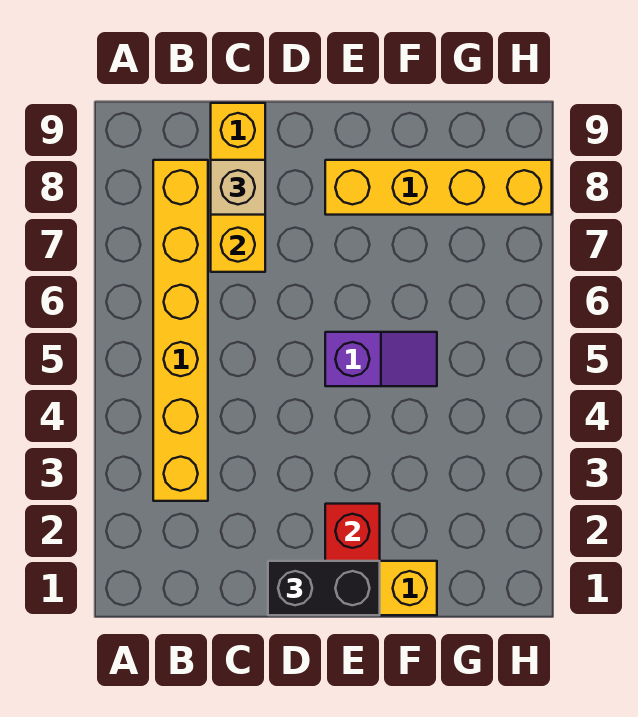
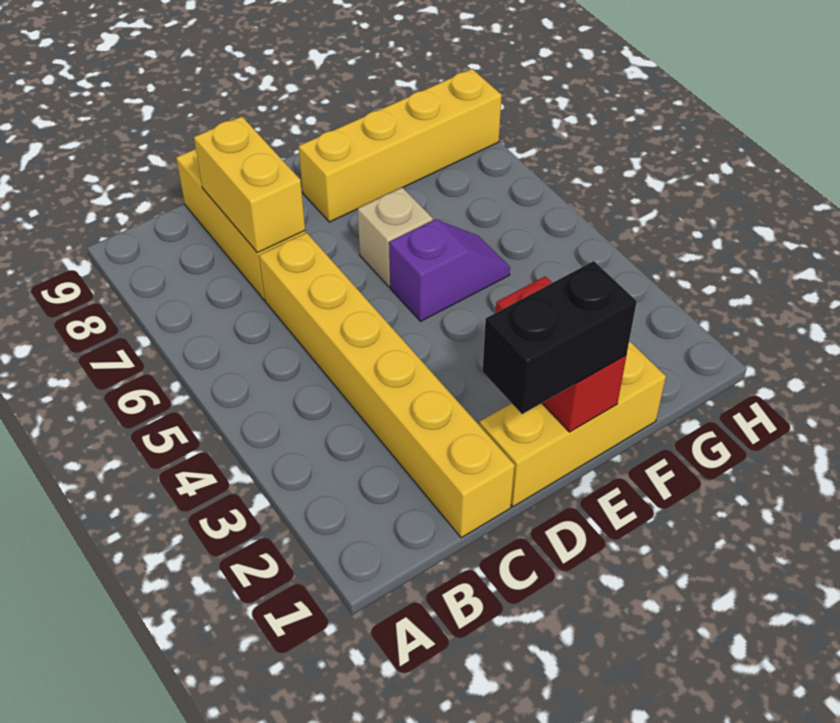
yellow 1x6 brick [153,160,208,501] -> yellow 1x6 brick moved to [259,233,515,538]
tan 1x1 brick [211,160,265,215] -> tan 1x1 brick moved to [358,188,433,287]

